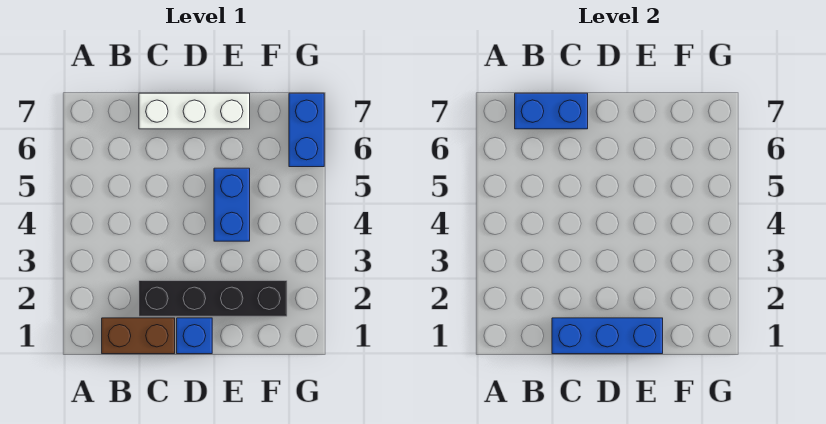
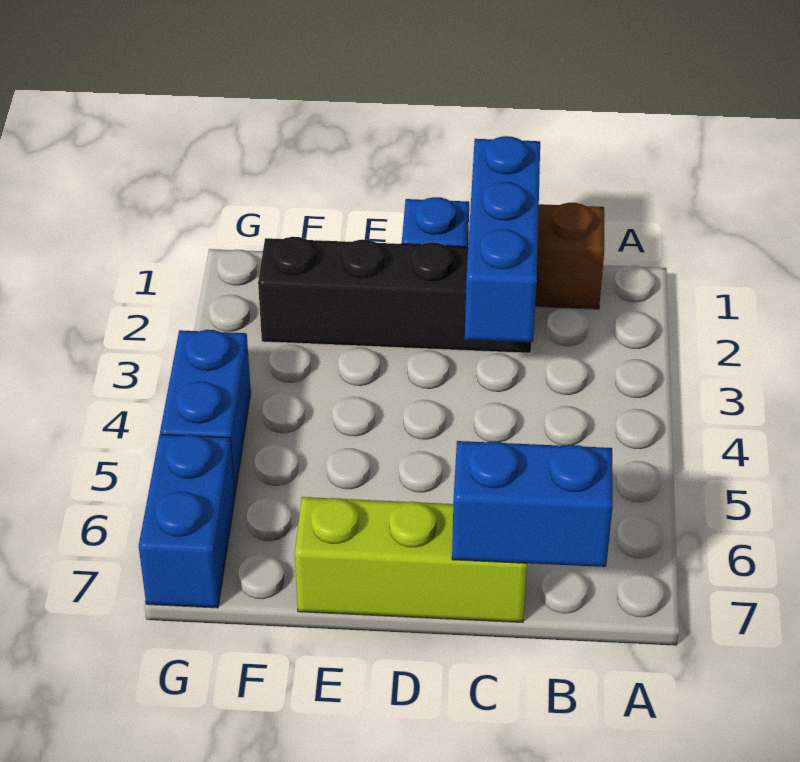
blue 1x3 brick [552,318,663,354] -> blue 1x3 brick turned to [465,136,540,342]
white 1x3 brick [139,93,250,129] -> lime 1x3 brick [295,497,527,622]
blue 1x2 brick [214,168,250,241] -> blue 1x2 brick moved to [160,330,251,494]

